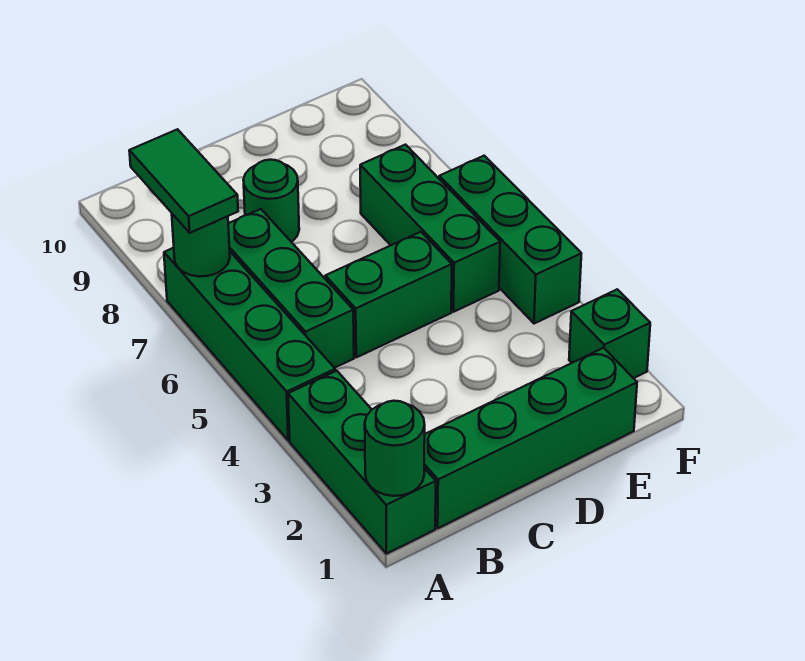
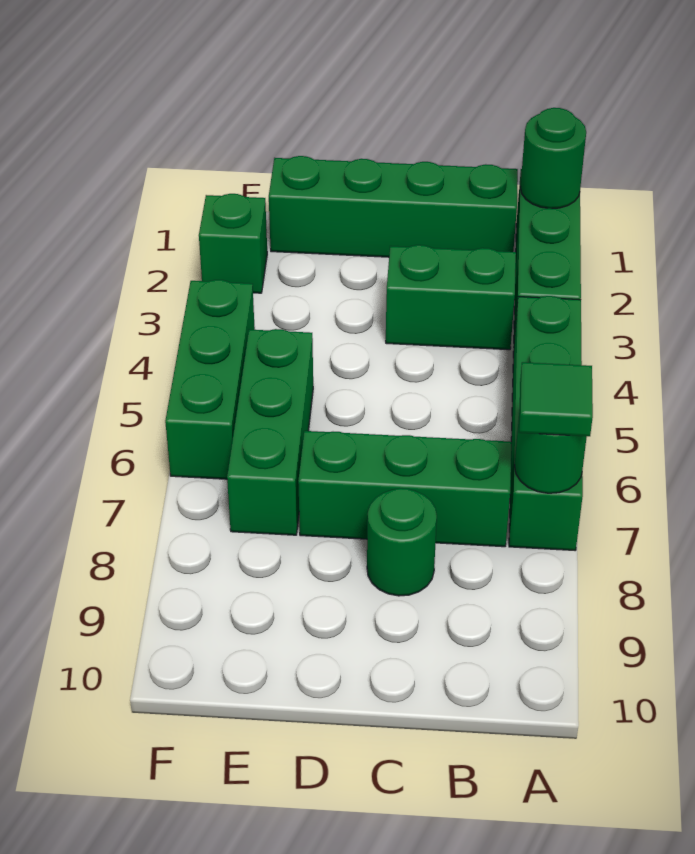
green 1x2 tile [129,129,238,233] -> green 1x1 tile [519,362,593,436]
green 1x3 brick [228,209,354,368] -> green 1x3 brick turned to [298,431,512,547]
green 1x2 brick [325,232,452,357] -> green 1x2 brick moved to [386,245,516,350]

